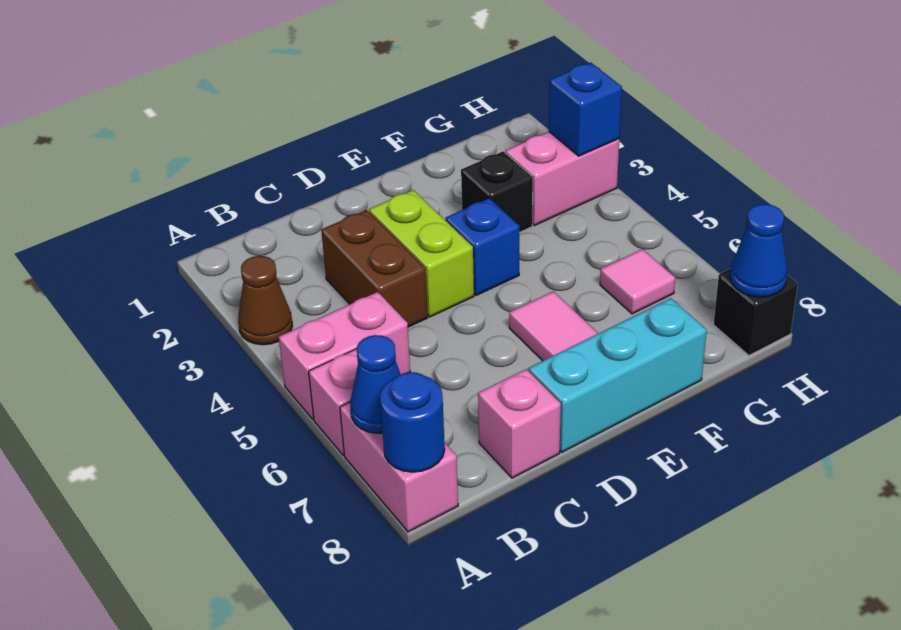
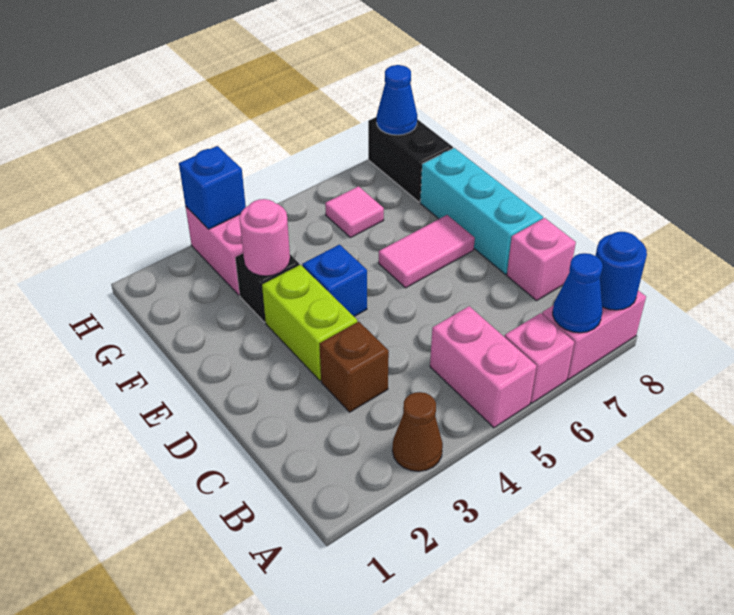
brown 1x2 brick [321,210,428,327] -> brown 1x1 brick [320,322,389,412]
lime 1x2 brick [369,190,474,317] -> lime 1x2 brick turned to [262,265,357,381]
none -> pink 1x1 round brick [239,199,290,276]
black 1x1 brick [714,269,798,356] -> black 1x2 brick [368,117,453,202]

